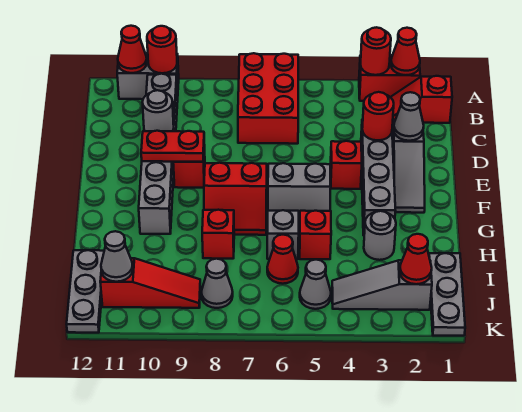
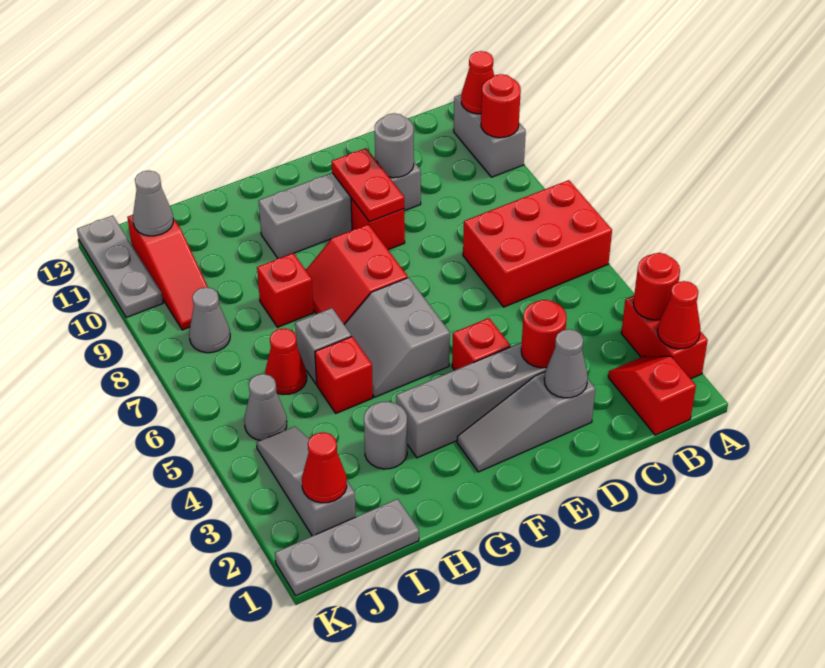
grey 1x6 brick [139,74,178,234] -> grey 1x4 brick [259,157,421,258]
grey 1x3 plate [67,250,104,333] -> grey 1x3 plate turned to [77,216,163,317]

